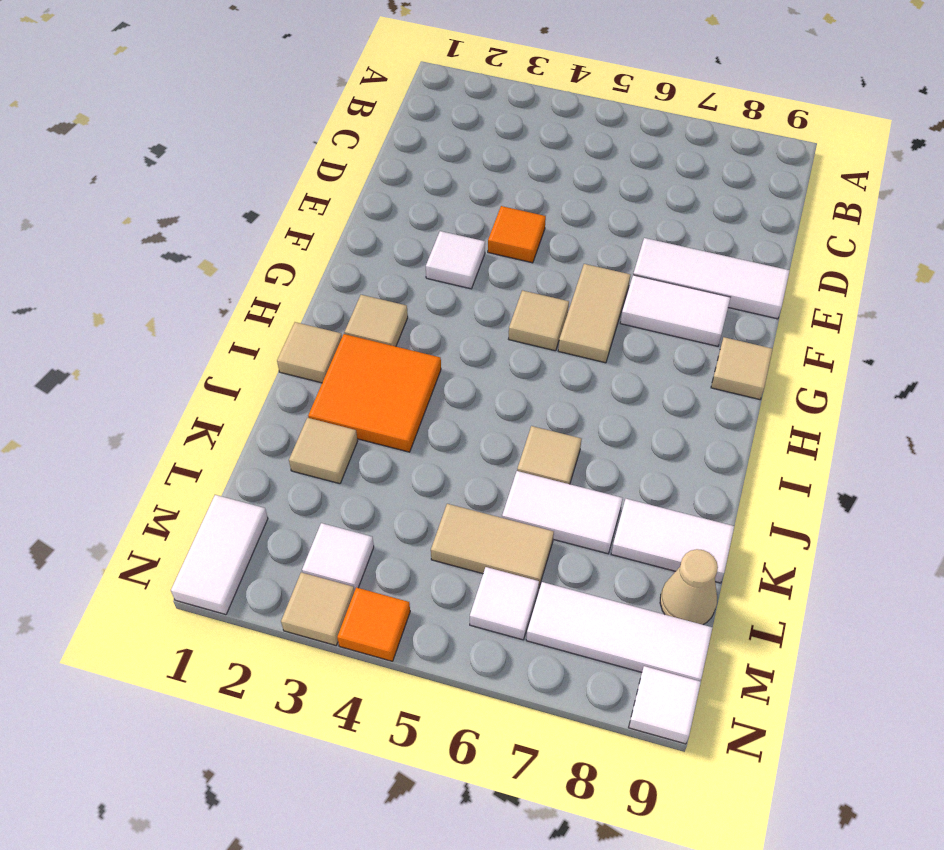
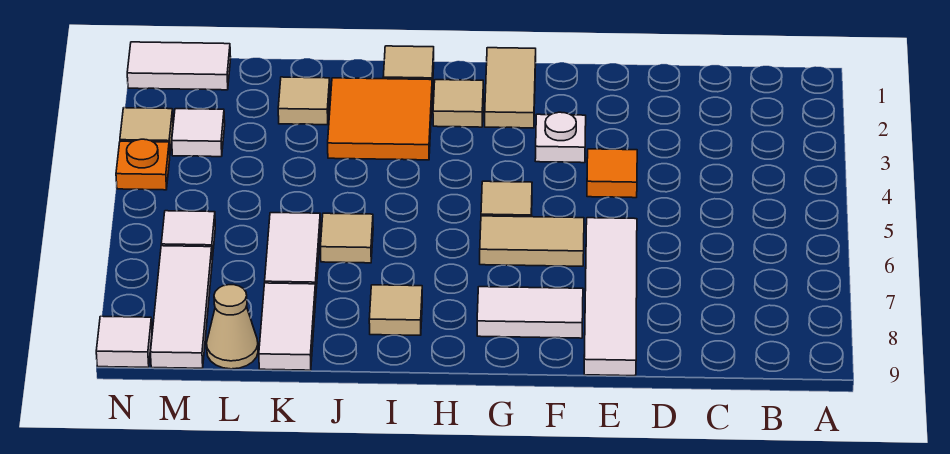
white 1x3 tile [633,238,790,319] -> white 1x4 tile [584,218,637,376]
white 1x1 tile [426,231,485,289] -> white 1x1 plate [535,112,586,163]
white 1x2 tile [620,275,730,346] -> white 1x2 tile turned to [477,287,583,338]
tan 1x1 tile [711,337,773,399] -> tan 1x1 tile moved to [369,285,422,335]
tan 1x2 tile [431,504,554,589] -> tan 1x2 tile moved to [485,48,536,128]
orange 1x1 tile [337,587,410,661] -> orange 1x1 plate [116,139,170,190]

